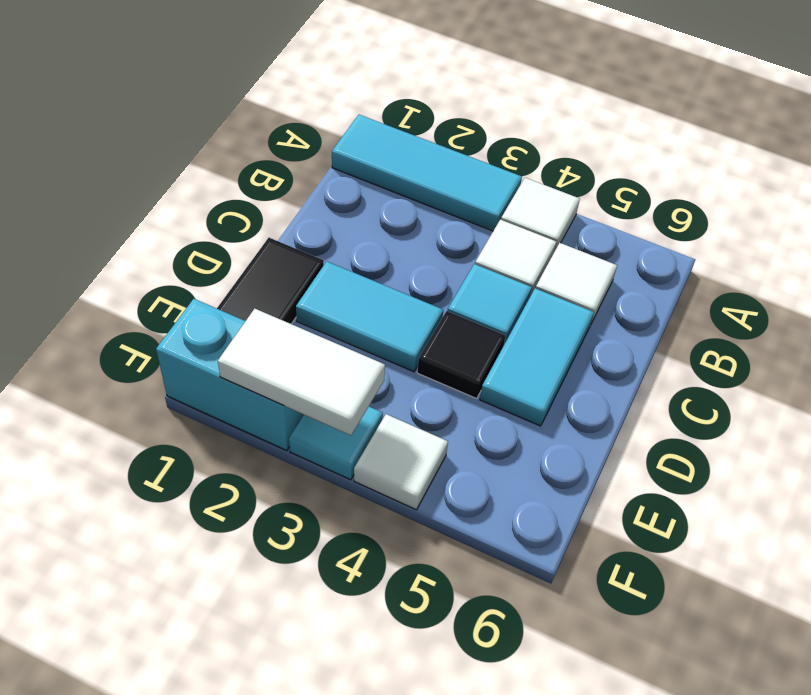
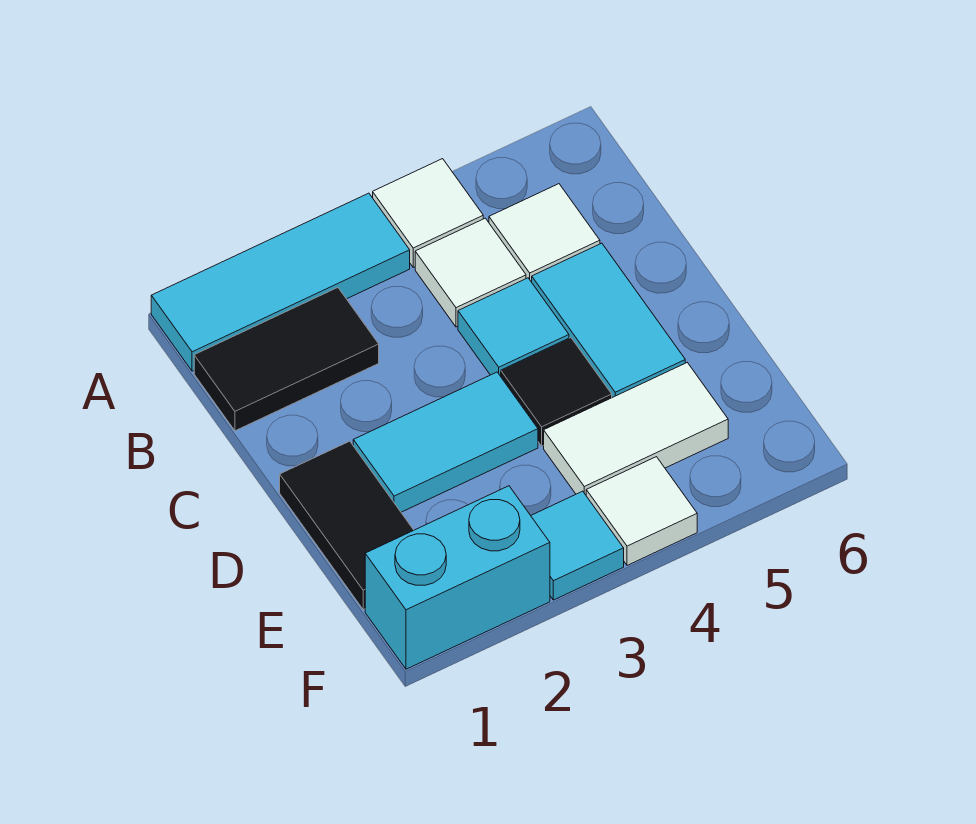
none -> black 1x2 tile [194,288,379,431]
white 1x2 tile [218,309,385,435] -> white 1x2 tile moved to [544,363,728,495]

